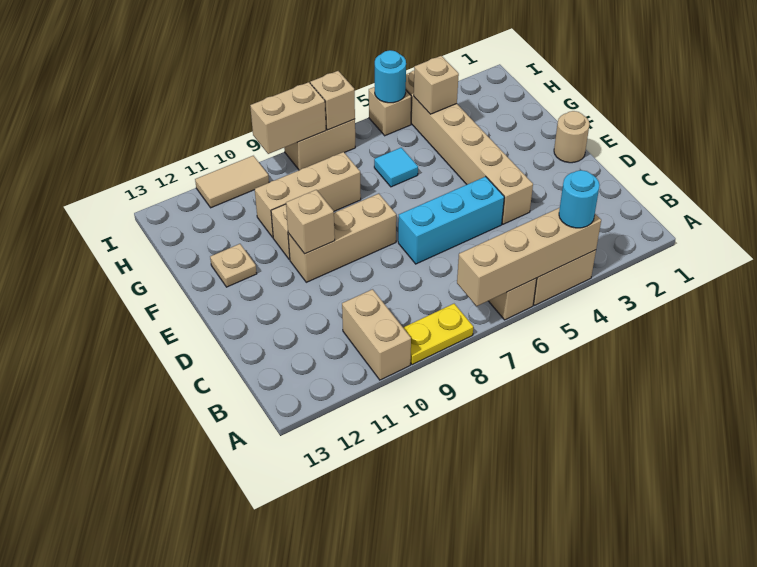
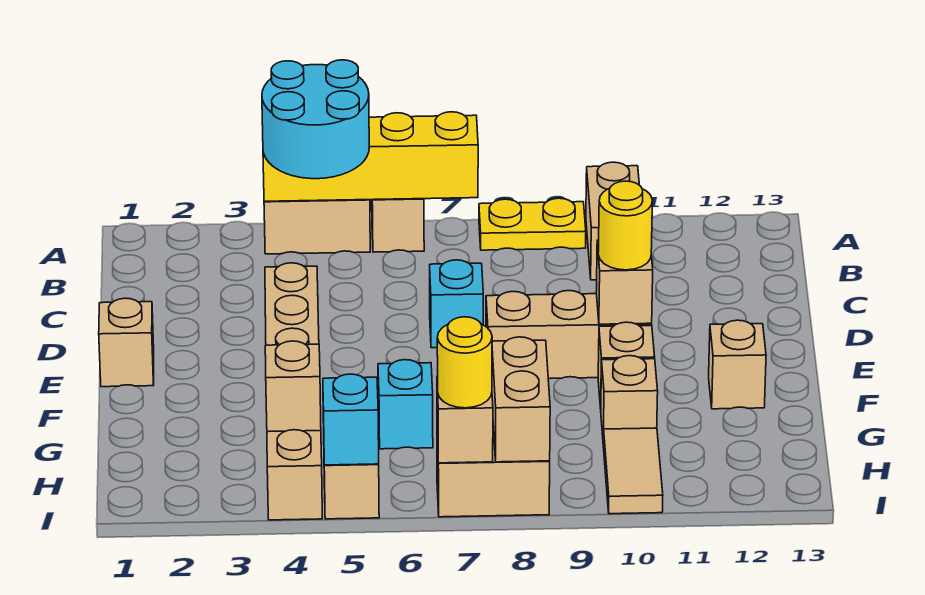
tan 1x4 brick [457,208,601,306] -> yellow 1x4 brick [263,112,478,201]
cyan 1x1 round brick [559,170,600,228] -> cyan 2x2 round brick [262,60,369,179]
cyan 1x3 brick [398,177,504,264] -> cyan 1x1 brick [430,260,483,348]
tan 1x1 round brick [554,111,590,163] -> tan 1x1 brick [99,298,154,387]
none -> yellow 1x1 round brick [598,181,652,270]
tan 1x1 plate [210,244,257,287] -> tan 1x1 brick [709,320,766,409]
cyan 1x1 tile [374,148,418,187] -> cyan 1x1 brick [378,360,433,449]
tan 1x3 brick [255,152,361,237] -> tan 1x1 brick [601,356,658,440]
cyan 1x1 round brick [375,50,406,103] -> cyan 1x1 brick [323,374,379,465]
none -> yellow 1x1 round brick [437,317,492,408]
tan 1x2 brick [250,82,326,154] -> tan 1x2 brick turned to [492,337,550,462]
tan 1x2 tile [195,156,269,208] -> tan 1x2 tile turned to [603,428,663,514]

